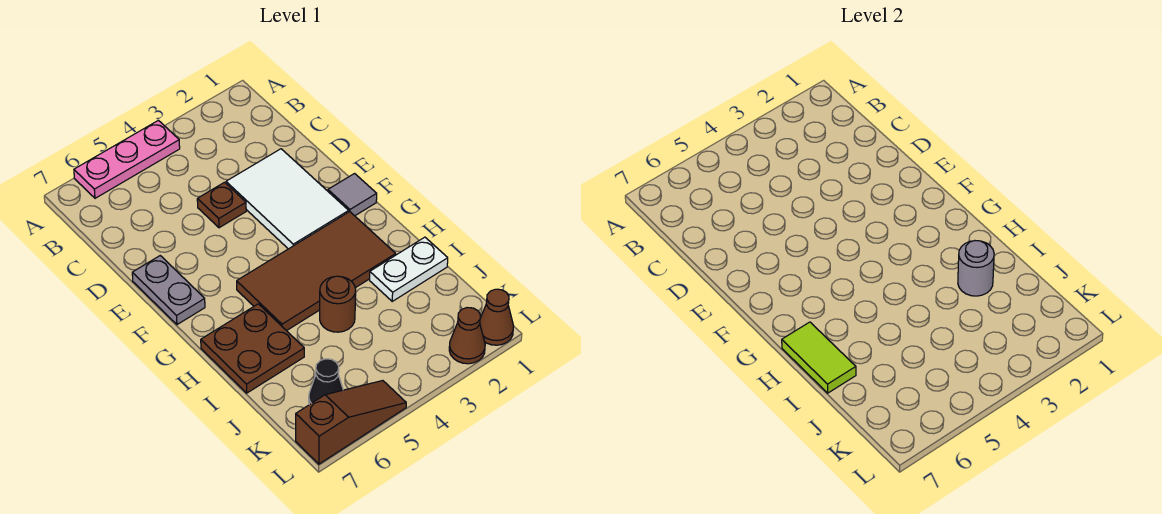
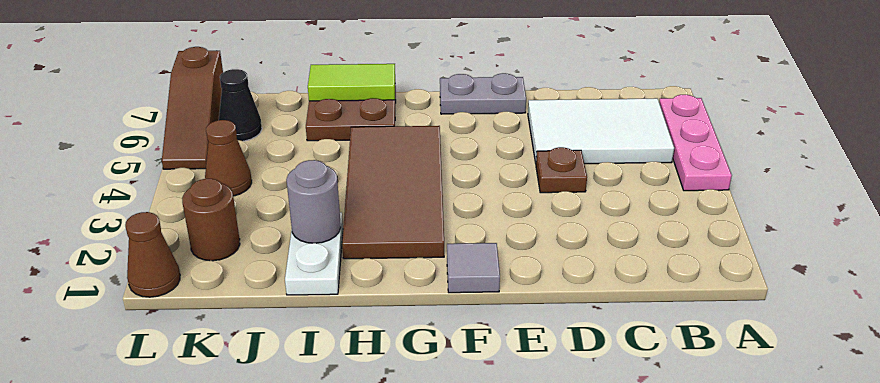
white 2x3 tile [226,149,349,249] -> white 2x3 tile moved to [528,98,674,164]
brown 1x1 round brick [320,276,356,332] -> brown 1x1 round brick moved to [182,179,240,261]
brown 1x1 cone [449,308,485,364] -> brown 1x1 cone moved to [205,120,252,196]

